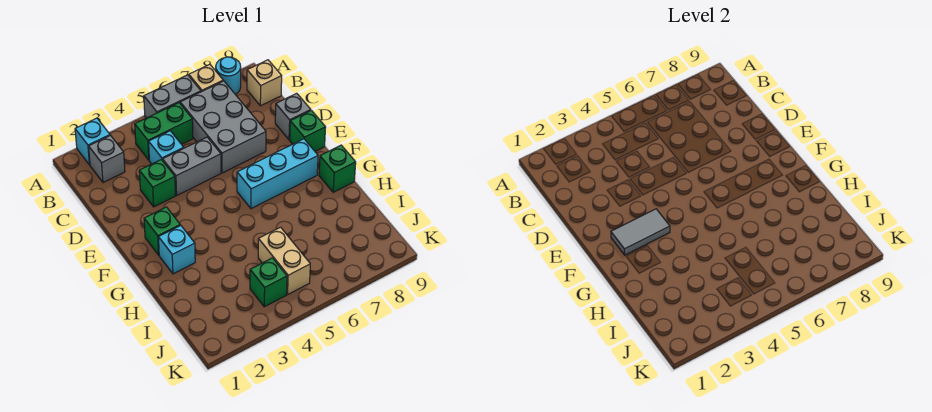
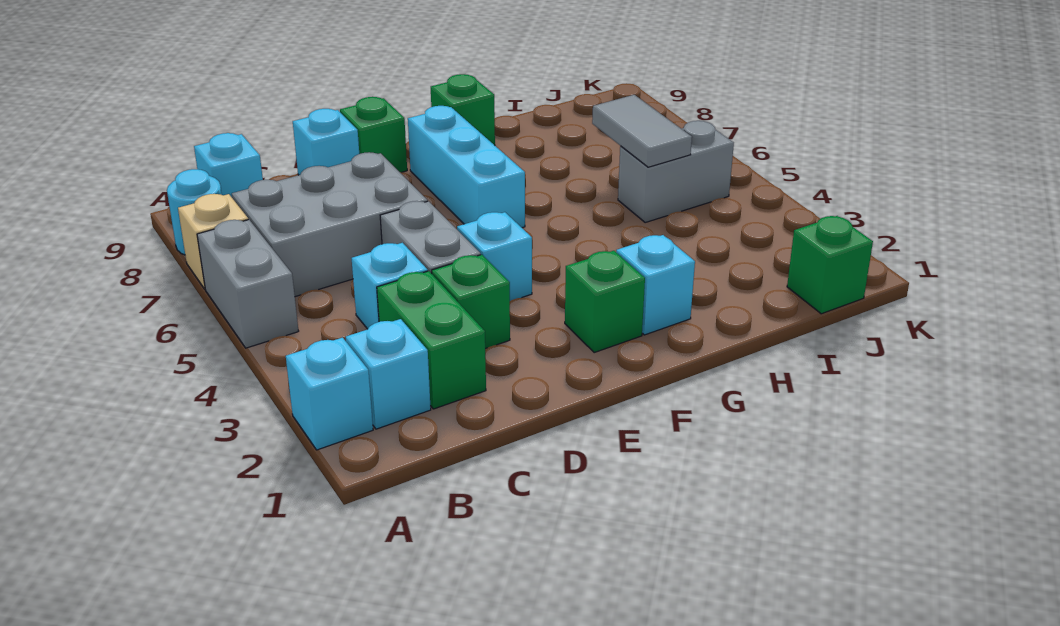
grey 1x1 brick [89,136,125,183] -> cyan 1x1 brick [346,319,431,429]
green 1x2 brick [135,103,193,160] -> green 1x2 brick moved to [377,271,486,409]
tan 1x1 brick [247,60,282,106] -> cyan 1x1 brick [194,133,263,197]
grey 1x1 brick [275,93,311,140] -> cyan 1x1 brick [293,109,359,175]
none -> cyan 1x1 brick [457,212,532,301]
grey 1x2 tile [611,209,670,255] -> grey 1x2 tile moved to [592,95,692,167]
tan 1x2 brick [258,227,310,294] -> grey 1x2 brick [618,121,734,223]
green 1x1 brick [250,258,287,307] -> green 1x1 brick moved to [787,216,873,314]

